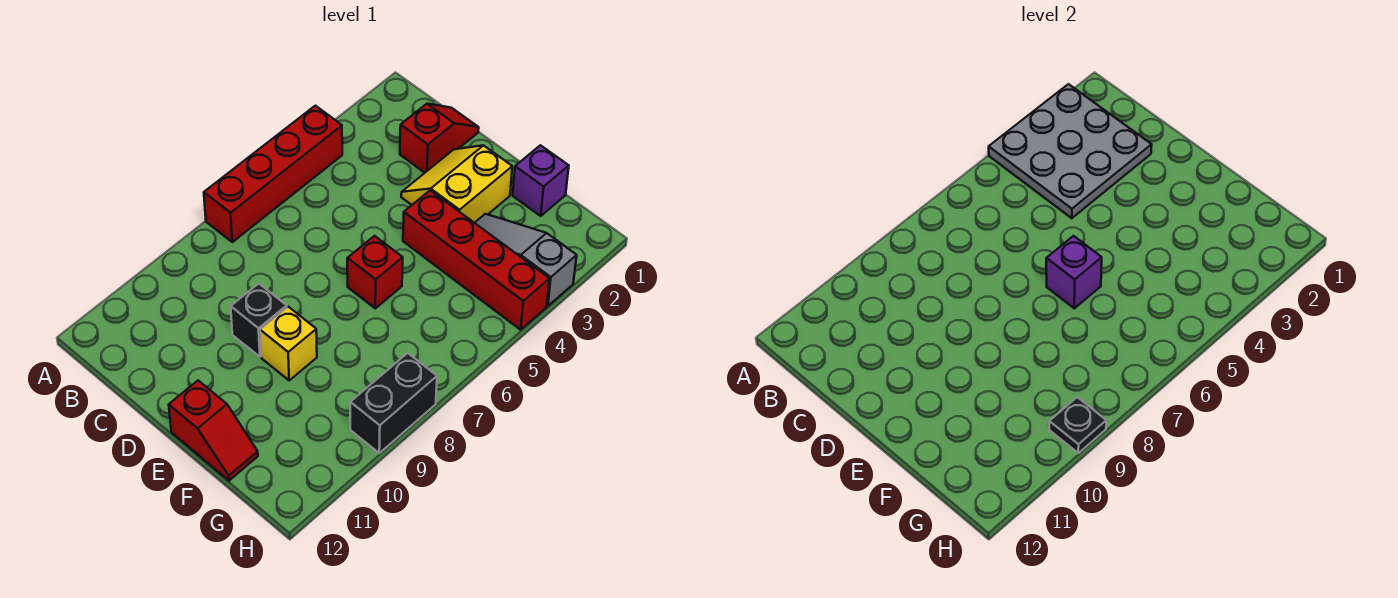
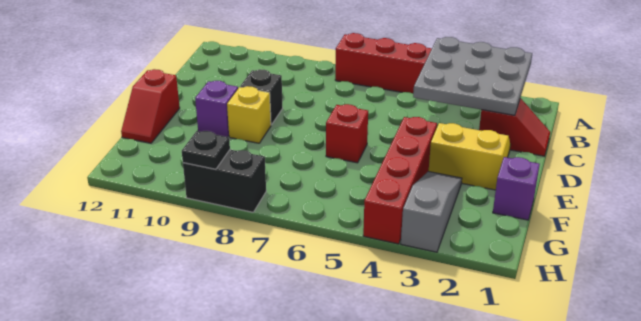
purple 1x1 brick [1046,236,1102,308] -> purple 1x1 brick moved to [195,81,238,137]

